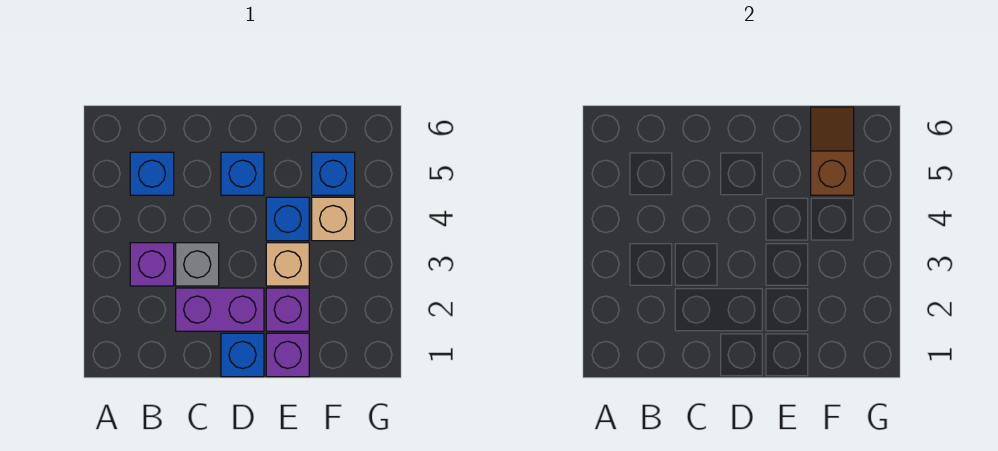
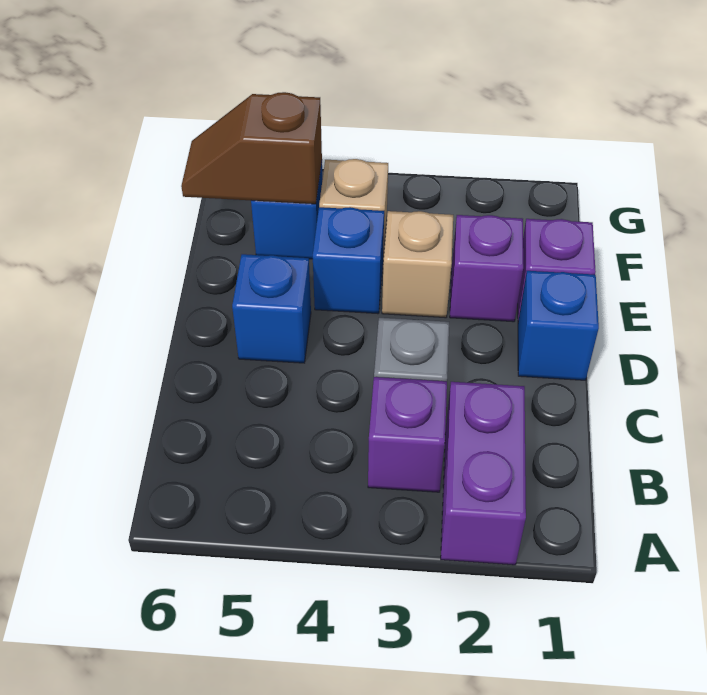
blue 1x1 brick [130,152,174,195] -> none
purple 1x2 brick [176,288,264,331] -> purple 1x2 brick moved to [441,382,526,565]

